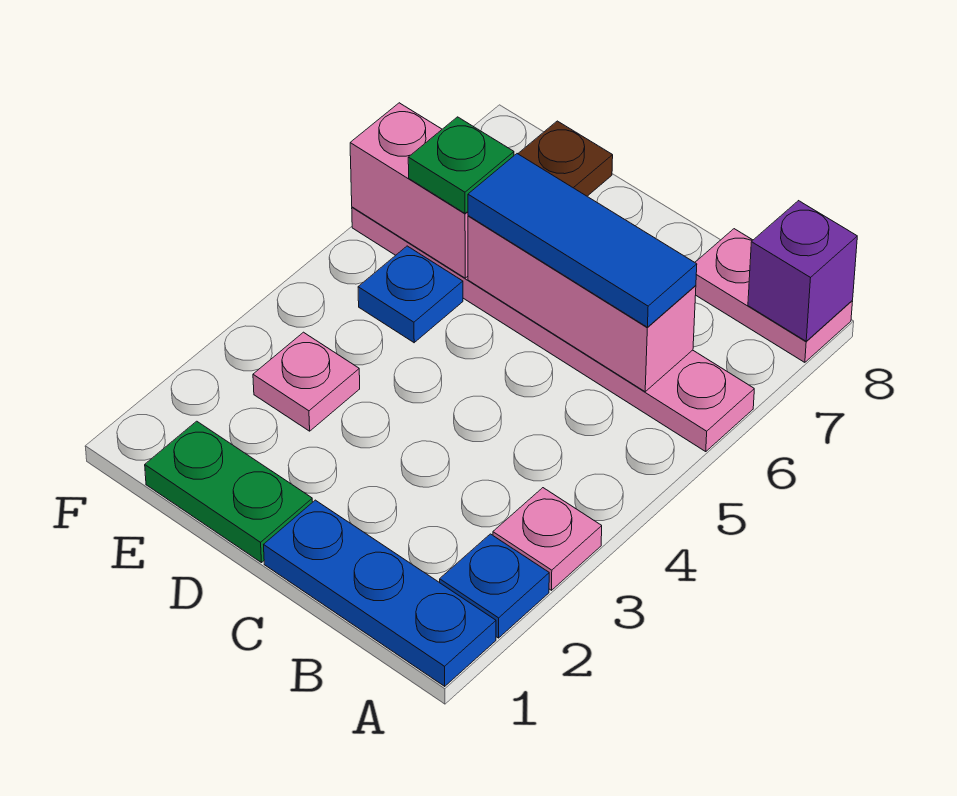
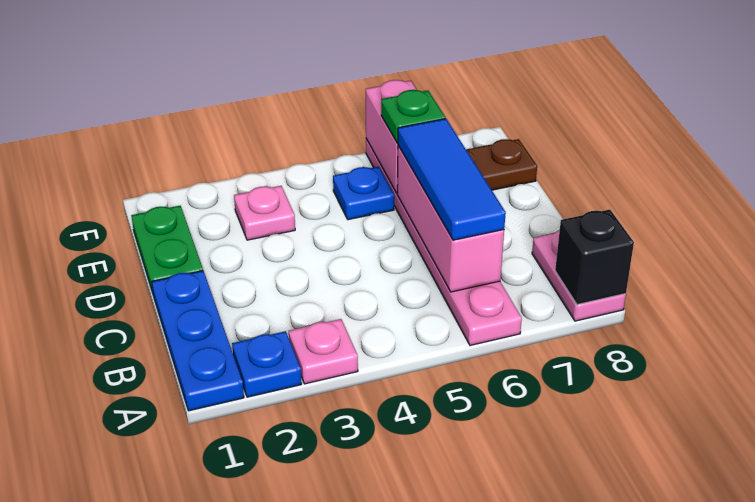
purple 1x1 brick [748,201,857,341] -> black 1x1 brick [555,210,634,305]

